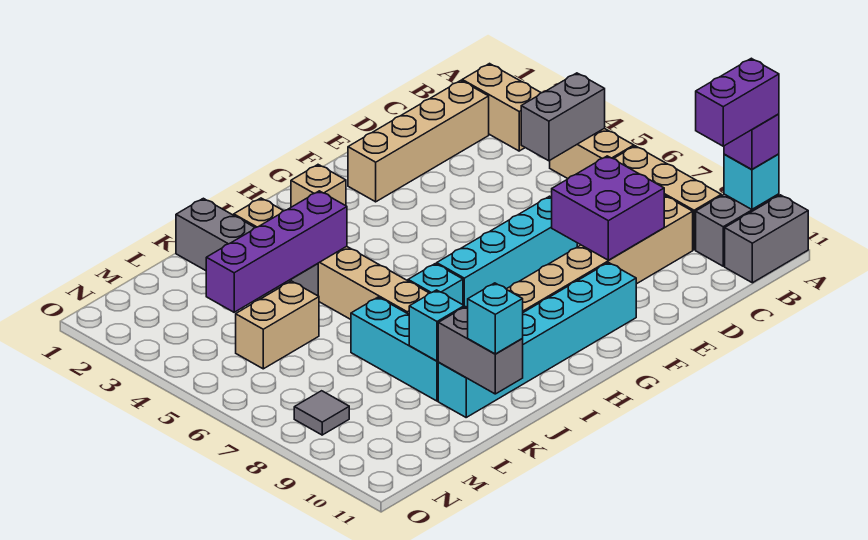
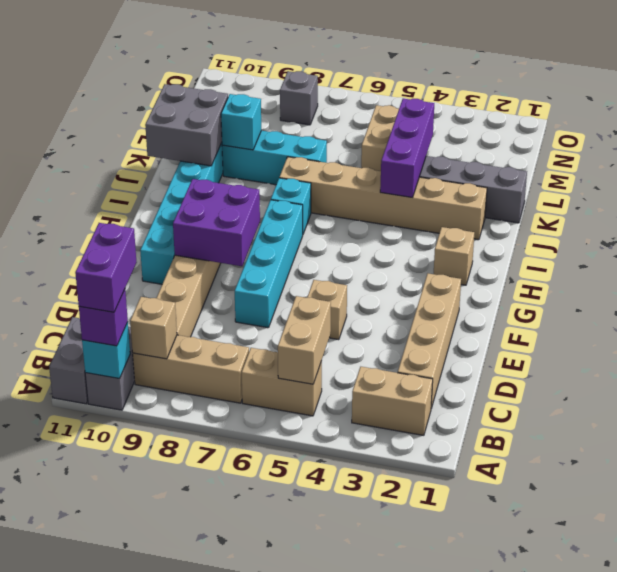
grey 1x2 brick [521,73,605,161] -> tan 1x2 brick [278,296,331,384]
none -> tan 1x1 brick [130,297,177,359]
purple 2x2 brick [552,156,664,260] -> purple 2x2 brick moved to [173,179,260,266]
none -> tan 1x1 brick [307,280,347,340]
purple 1x4 brick [206,191,347,312] -> purple 1x3 brick [380,99,434,197]
grey 1x2 brick [438,307,523,394] -> grey 2x2 brick [145,84,228,166]
cyan 1x1 brick [468,283,523,354] -> none
grey 1x1 tile [294,391,349,435] -> grey 1x1 brick [280,71,318,125]

